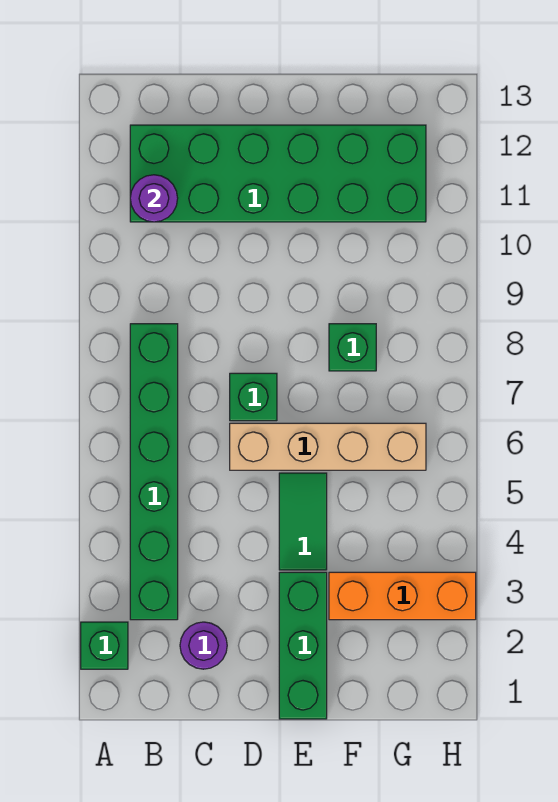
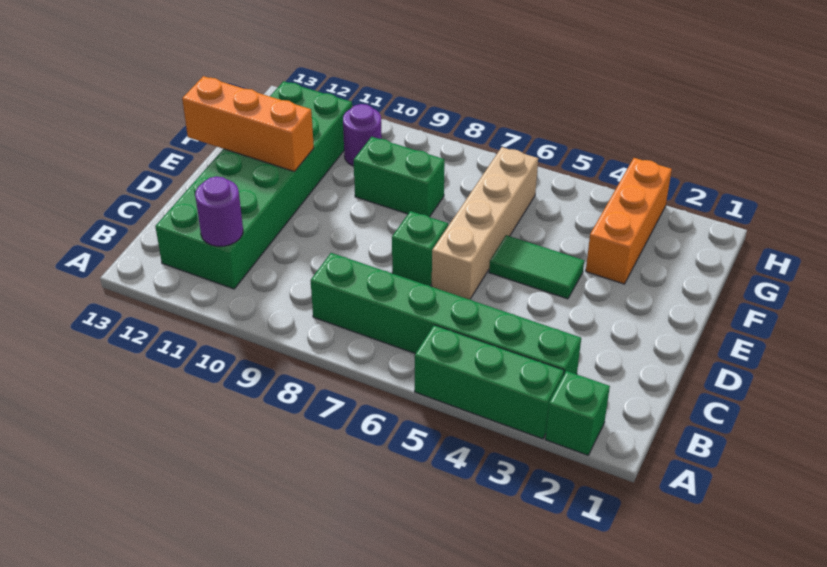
purple 1x1 round brick [180,622,227,669] -> purple 1x1 round brick moved to [343,104,382,166]
green 1x3 brick [279,572,327,719] -> green 1x3 brick moved to [415,325,564,439]
none -> orange 1x3 brick [182,76,314,172]
green 1x1 brick [329,324,376,371] -> green 1x2 brick [354,137,445,217]

